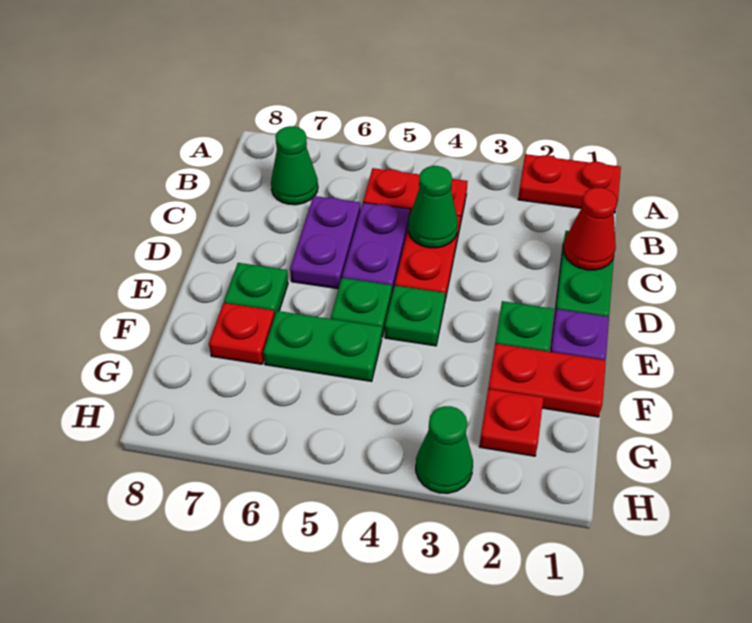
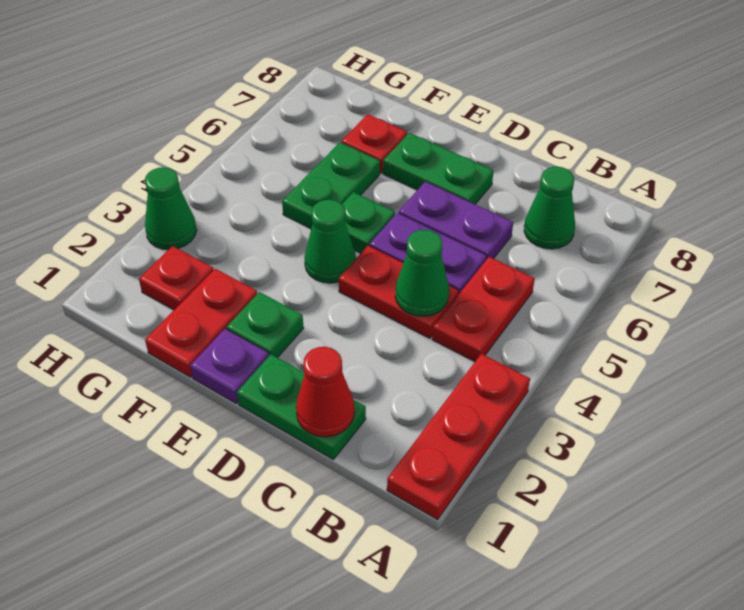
red 1x2 plate [518,154,621,213] -> red 1x3 plate [387,354,530,520]
green 1x1 plate [385,286,445,346] -> green 1x1 cone [304,200,356,283]
green 1x1 plate [224,263,288,316] -> green 1x2 plate [383,133,493,204]

